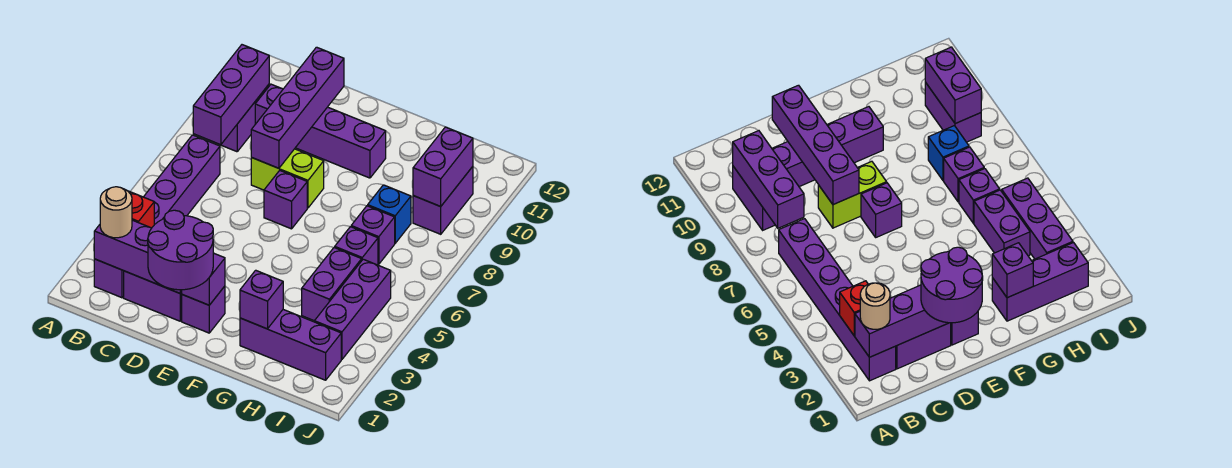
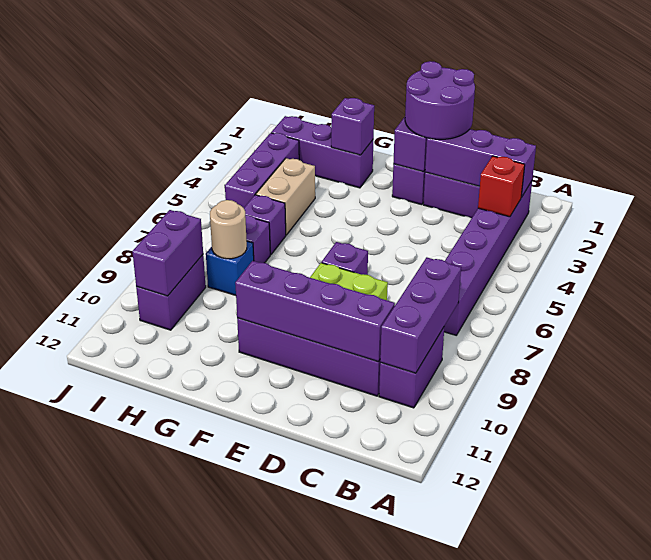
tan 1x1 round brick [100,187,132,238] -> tan 1x1 round brick moved to [210,200,247,259]
purple 1x4 brick [251,47,344,168] -> purple 1x4 brick turned to [235,261,395,362]
purple 1x2 brick [302,247,362,321] -> tan 1x2 brick [256,158,315,235]

